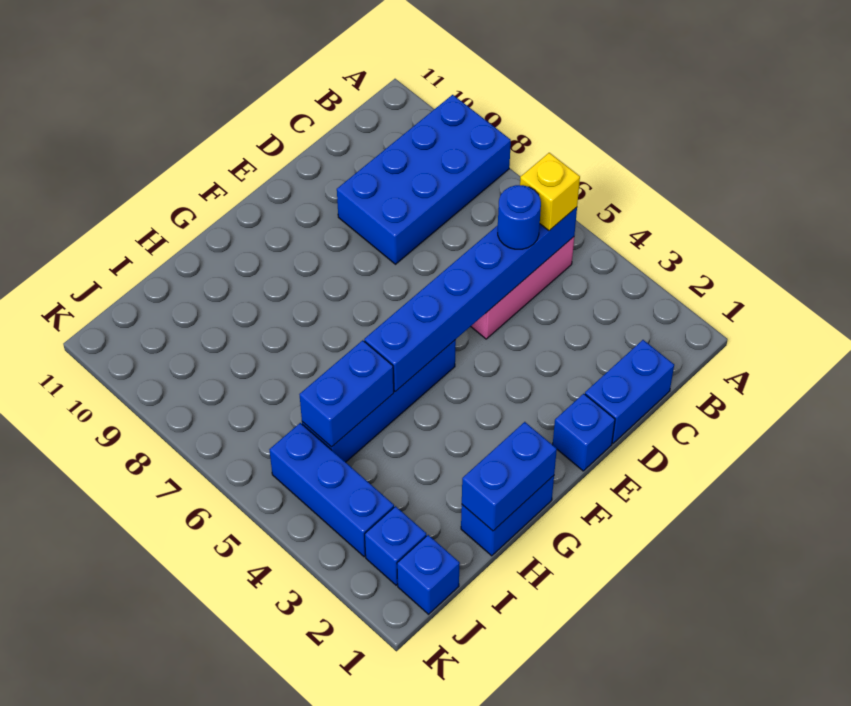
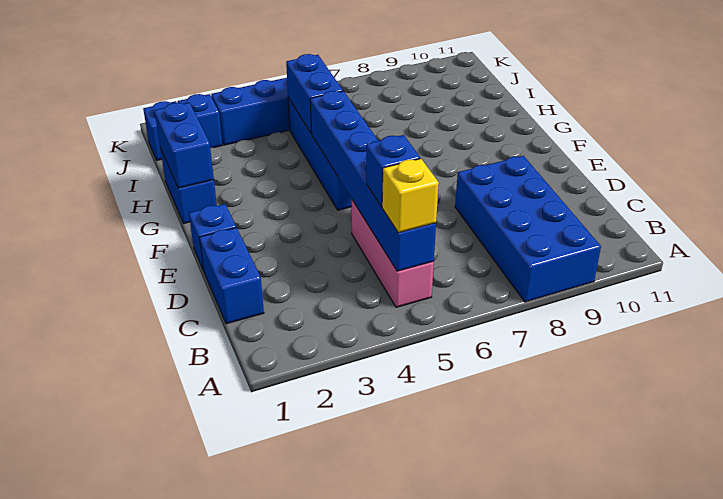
blue 1x1 round brick [498,185,541,249] -> blue 1x1 brick [366,135,420,207]

